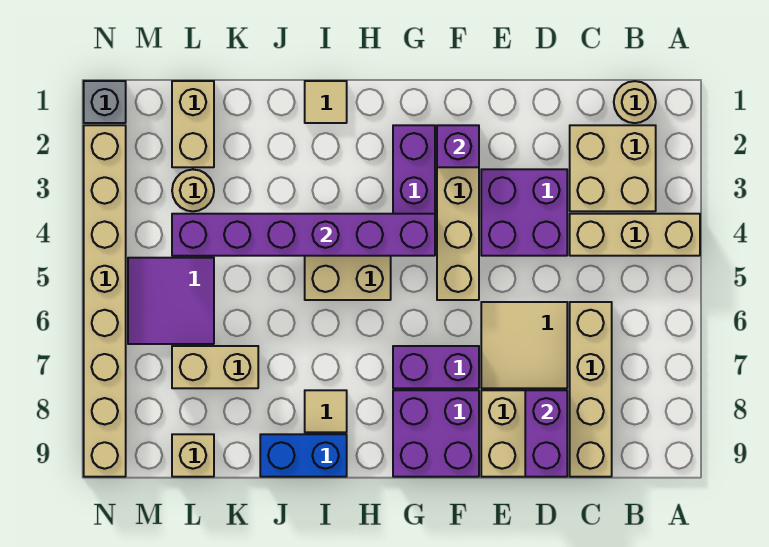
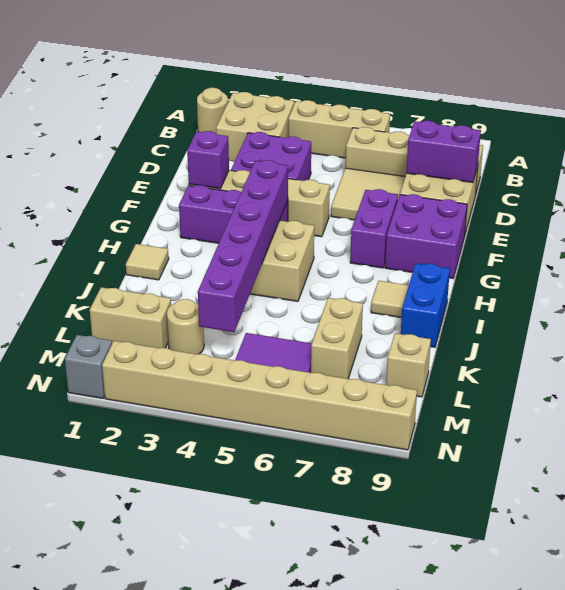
tan 1x3 brick [570,214,700,256] -> tan 1x3 brick turned to [288,100,390,158]

